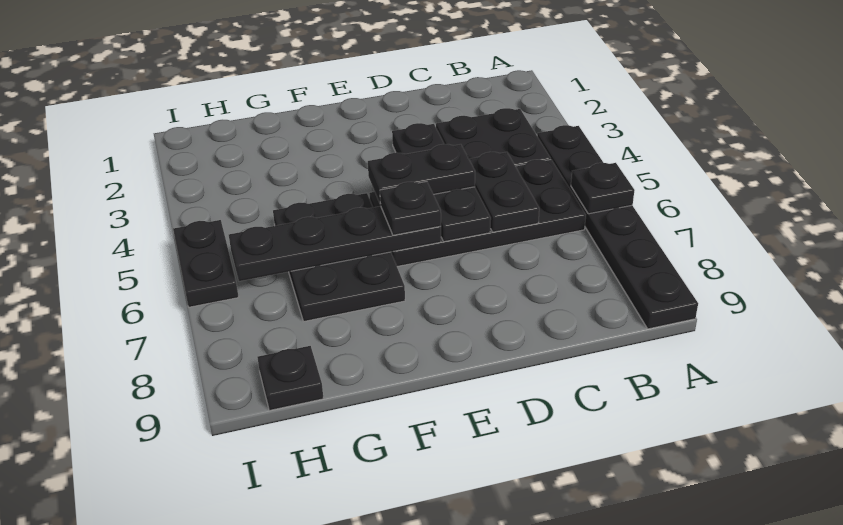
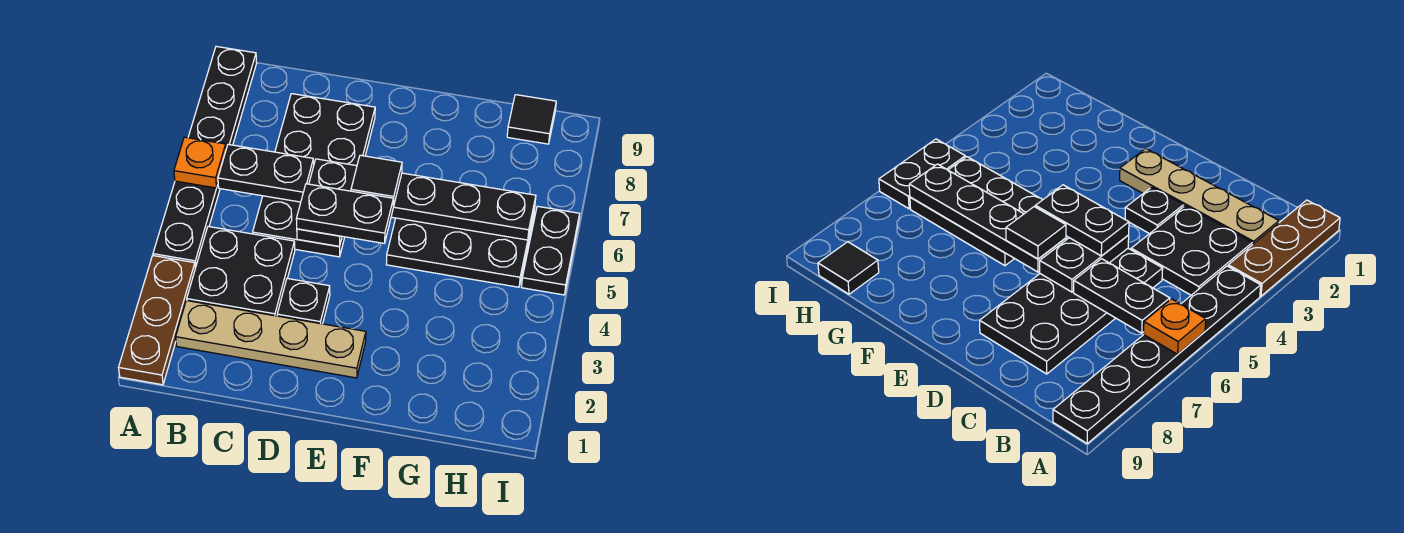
none -> brown 1x3 plate [119,256,195,385]
black 1x1 plate [571,163,635,214] -> orange 1x1 plate [174,137,226,188]
none -> tan 1x4 plate [176,300,366,378]
black 2x4 plate [369,160,586,266] -> black 2x4 plate turned to [253,94,375,257]
black 1x2 plate [469,152,539,232] -> black 1x2 plate turned to [218,144,314,202]
black 1x1 plate [380,181,441,235] -> black 1x1 tile [351,155,402,207]
black 2x3 plate [273,193,405,321] -> black 2x3 plate turned to [386,208,535,287]
black 1x1 plate [257,346,324,411] -> black 1x1 tile [507,95,556,144]

